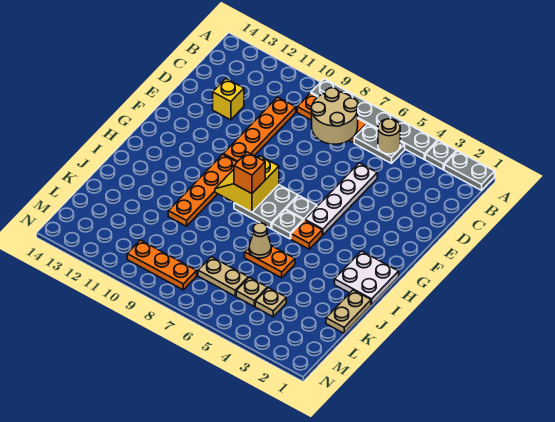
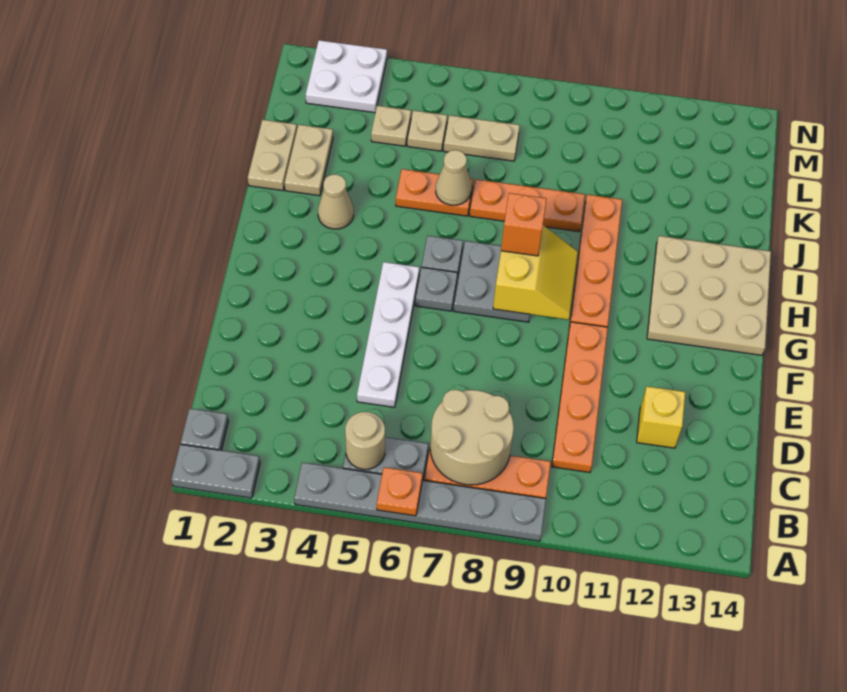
grey 1x1 plate [425,141,457,170] -> grey 1x1 plate moved to [181,408,228,450]
none -> tan 3x3 plate [647,236,771,355]
white 2x2 plate [335,251,399,305] -> white 2x2 plate moved to [306,40,387,113]
orange 1x1 plate [291,220,322,249] -> orange 1x1 plate moved to [377,467,423,516]
none -> tan 1x1 cone [318,174,354,229]
none -> tan 1x2 plate [285,125,333,196]
orange 1x3 plate [127,240,197,290] -> orange 1x3 plate moved to [470,179,585,232]

